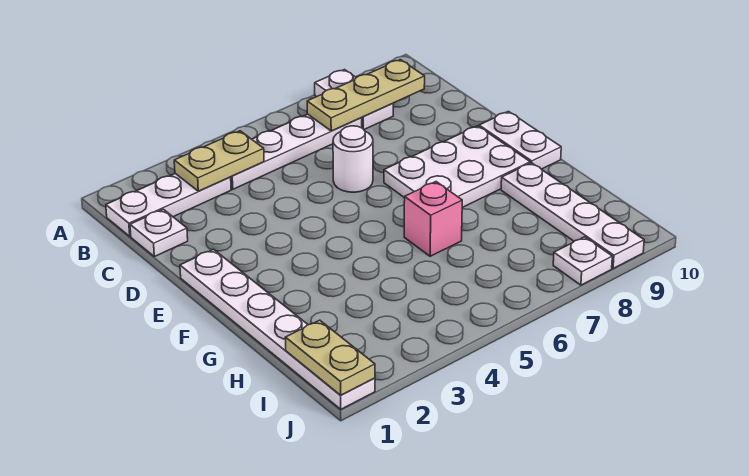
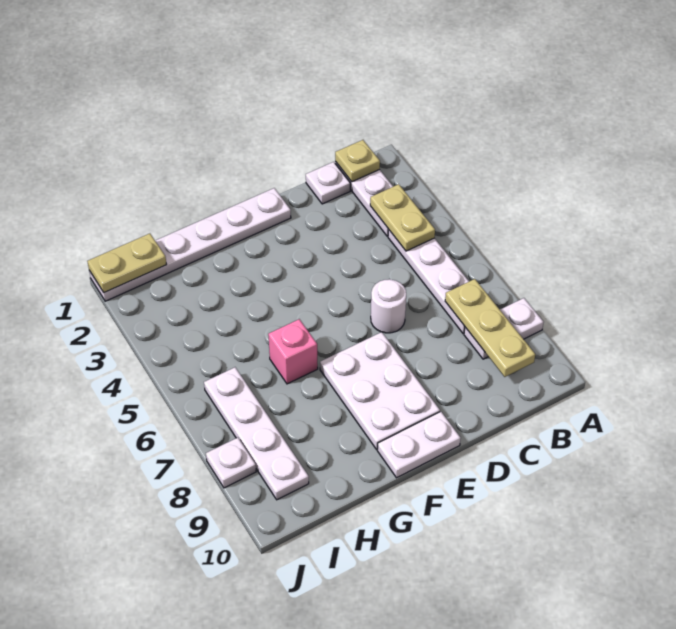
none -> tan 1x1 plate [335,140,380,182]
white 1x4 plate [501,163,644,269] -> white 1x4 plate turned to [204,367,309,500]

